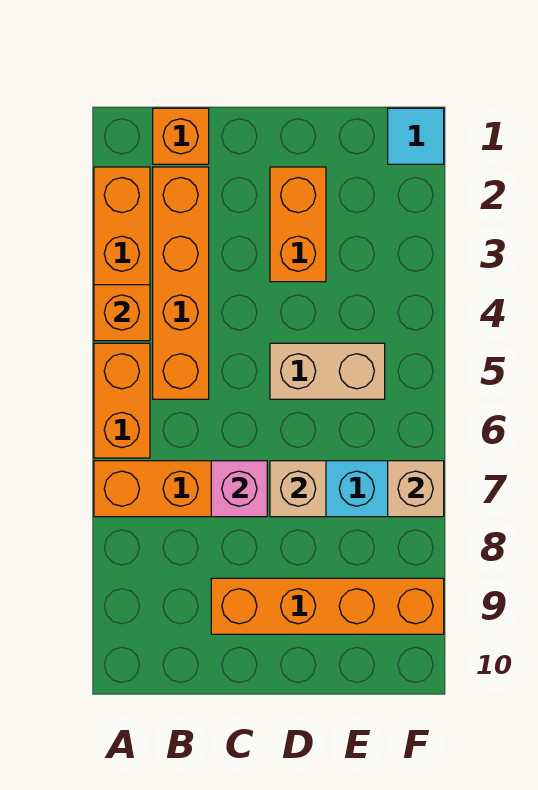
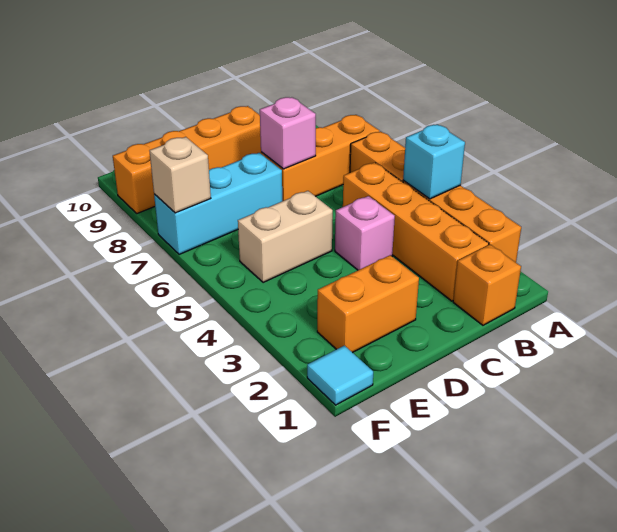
orange 1x1 brick [94,285,150,341] -> cyan 1x1 brick [403,124,465,199]
none -> pink 1x1 brick [335,196,395,270]
orange 1x2 brick [270,167,326,282] -> orange 1x2 brick turned to [317,255,419,353]
tan 1x1 brick [270,461,326,517] -> none

